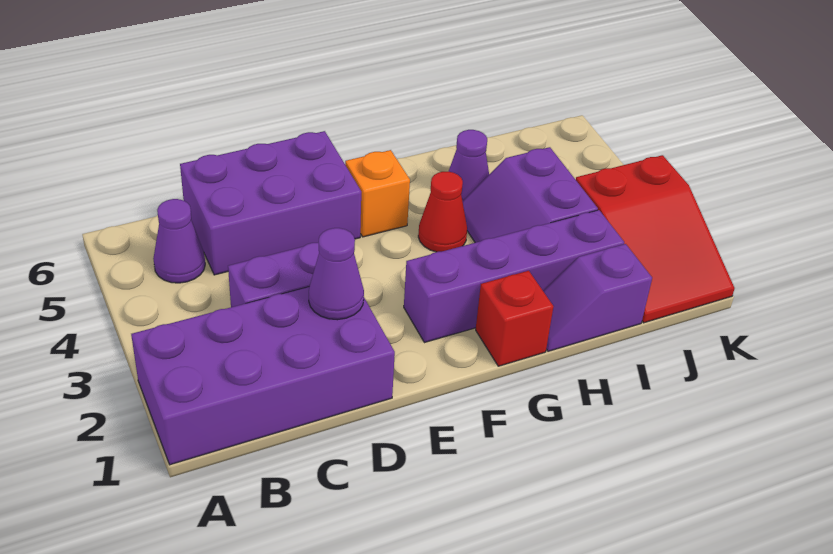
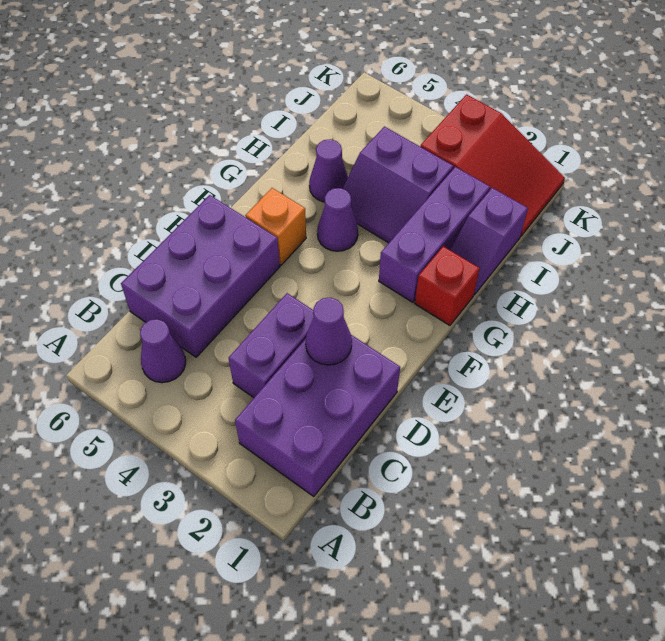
purple 2x4 brick [131,287,395,465] -> purple 2x3 brick [235,335,400,496]
purple 1x4 brick [404,210,624,343] -> purple 1x3 brick [379,167,490,302]
red 1x1 cone [418,172,467,252] -> purple 1x1 cone [317,188,358,251]

